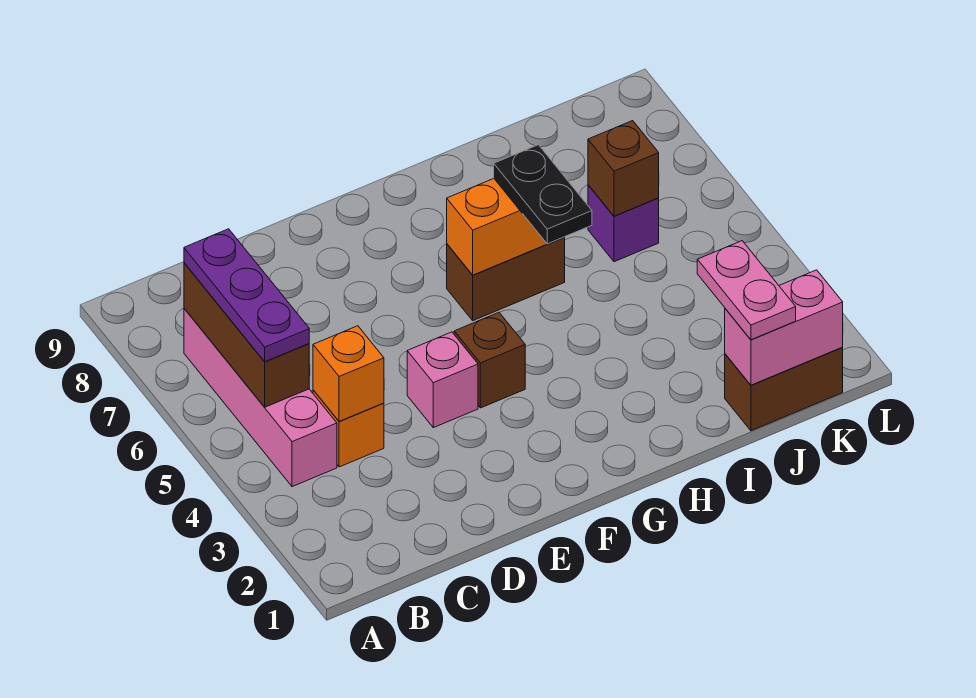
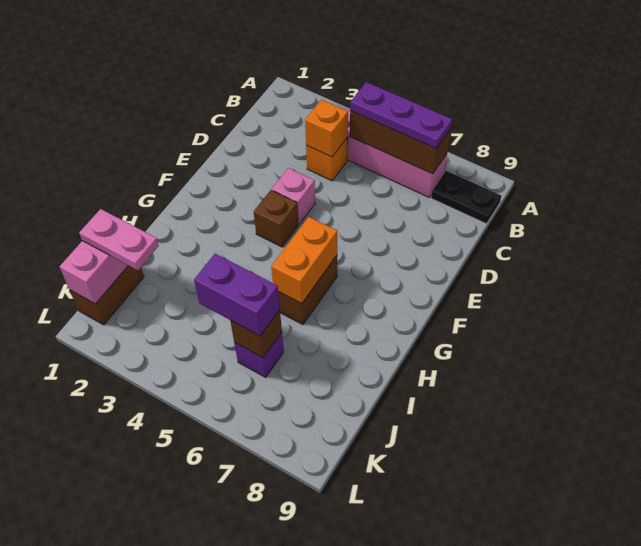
black 1x2 plate [494,145,592,244] -> black 1x2 plate moved to [431,171,501,224]
none -> purple 1x2 brick [194,254,280,336]

